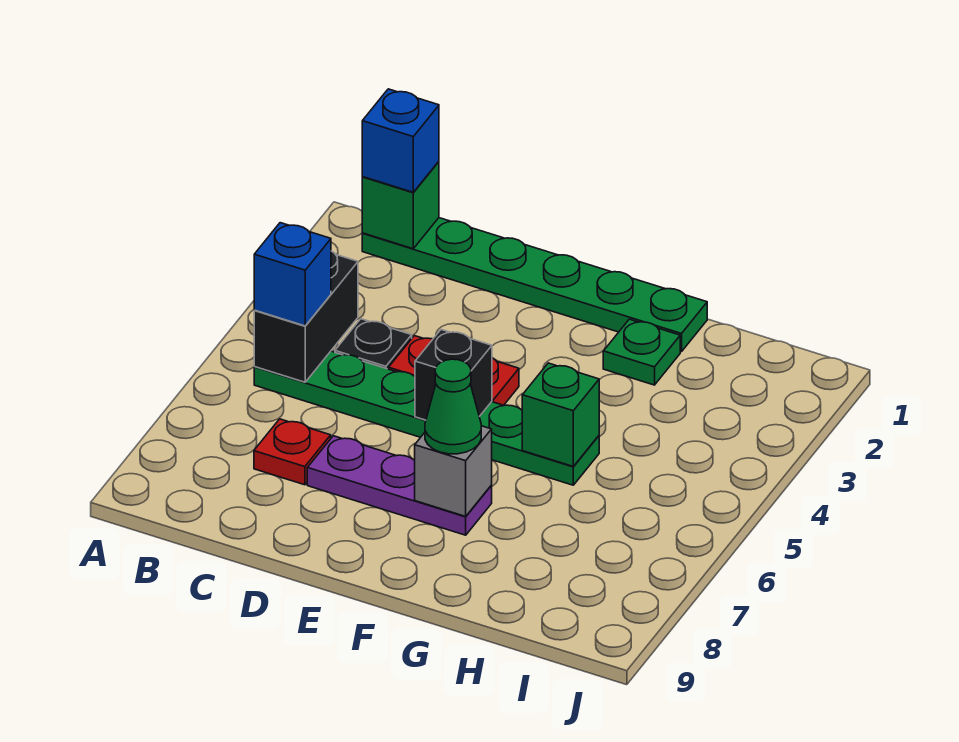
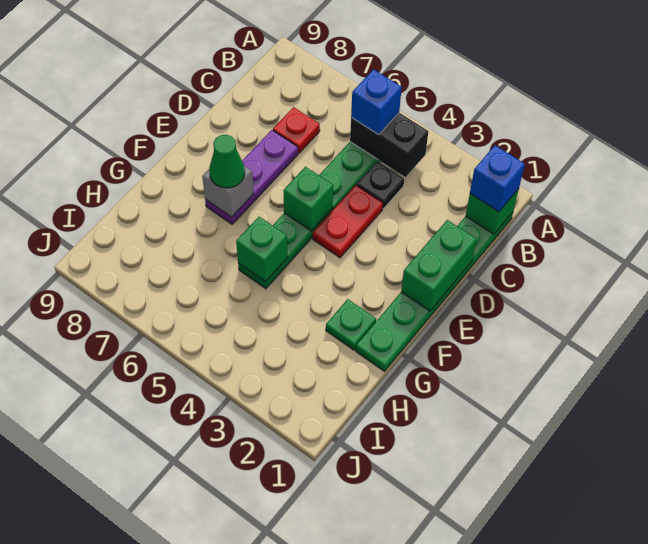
none -> green 1x2 brick [401,220,476,311]
black 1x1 brick [415,330,492,420] -> green 1x1 brick [284,167,333,231]

